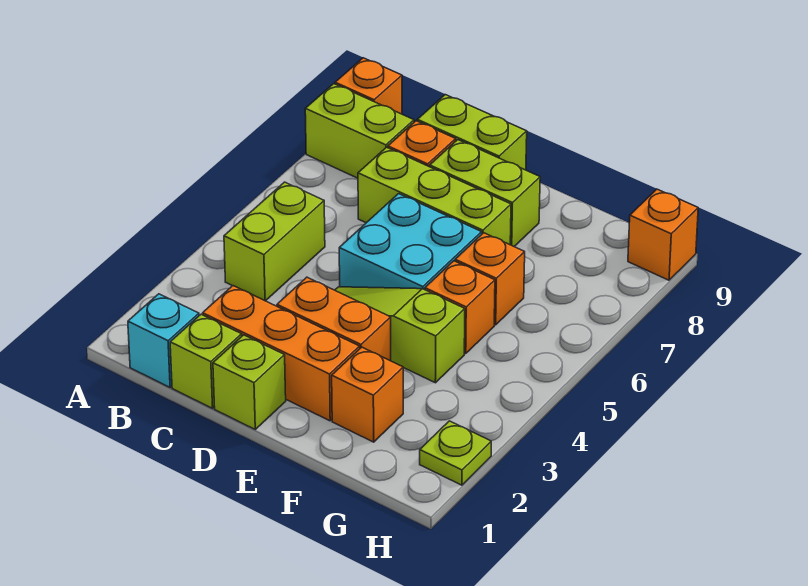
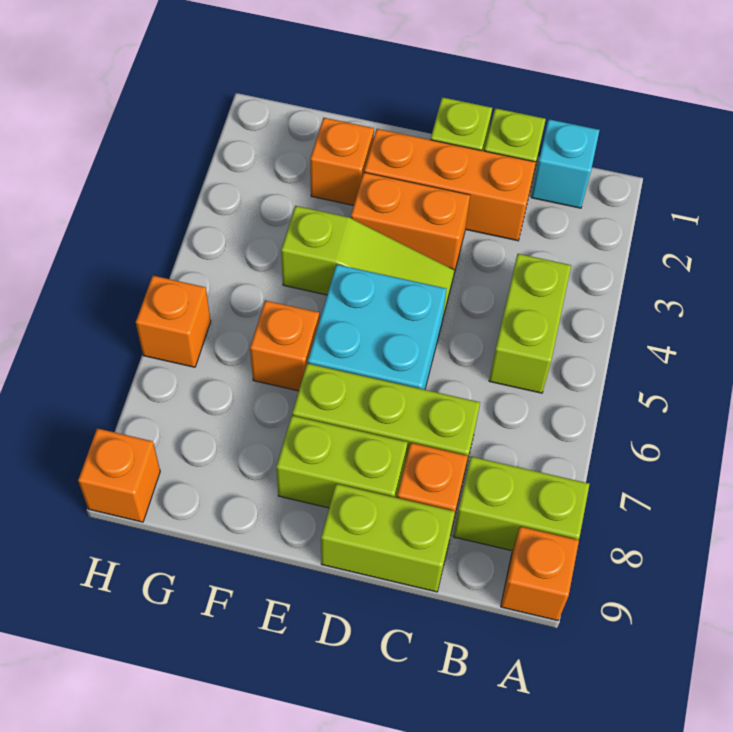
orange 1x1 brick [425,261,495,354] -> orange 1x1 brick moved to [136,276,211,367]
lime 1x1 plate [420,421,491,485] -> none

